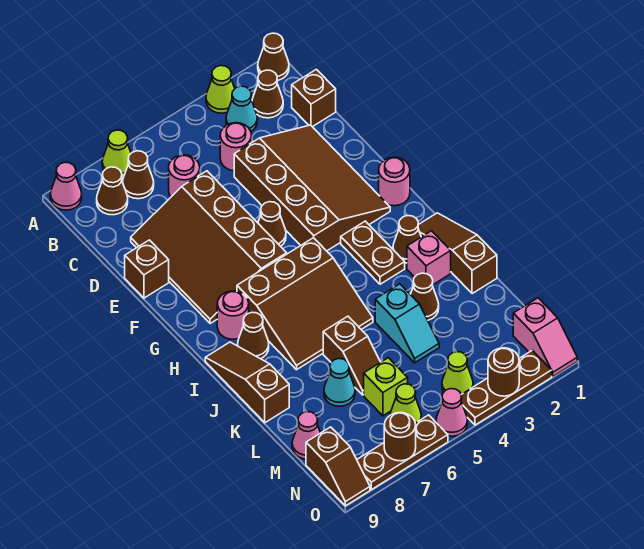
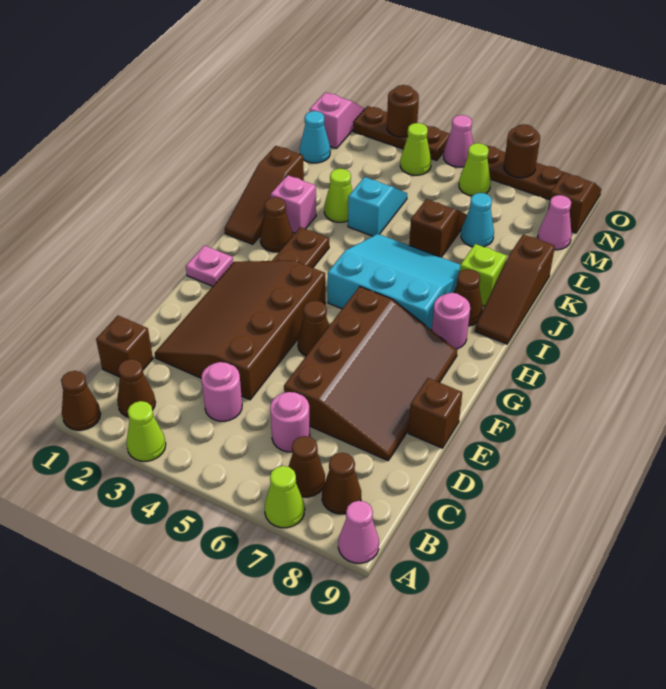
cyan 1x1 cone [226,86,257,131] -> cyan 1x1 cone moved to [300,111,330,163]
pink 1x1 round brick [379,157,410,206] -> pink 1x1 plate [186,246,233,286]
brown 3x3 slope [237,238,373,370] -> cyan 3x3 slope [328,234,460,330]
brown 1x1 cone [410,273,439,320] -> lime 1x1 cone [324,169,352,222]
lime 1x1 brick [364,358,408,416] -> lime 1x1 brick moved to [460,244,507,306]

